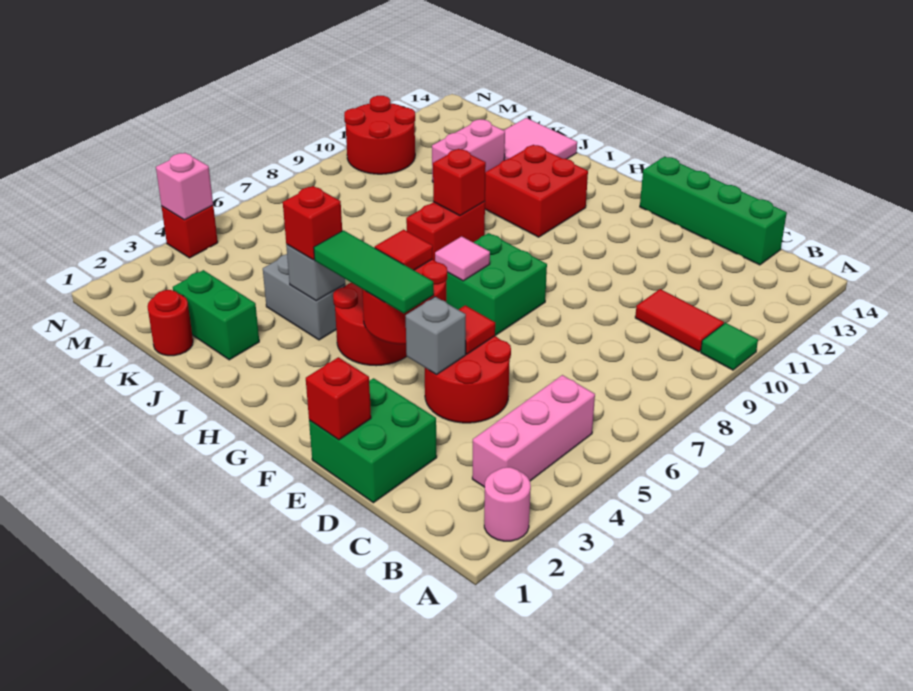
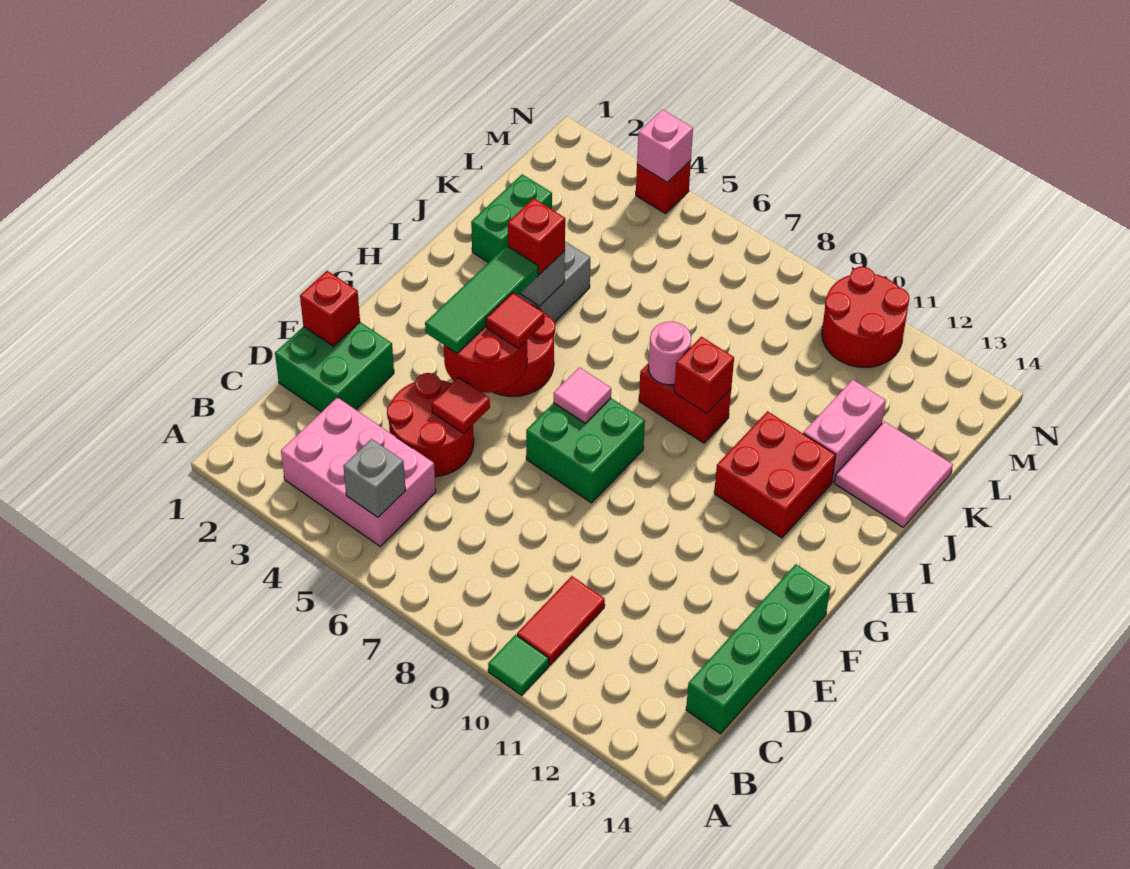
pink 1x1 round brick [484,467,531,541] -> pink 1x1 round brick moved to [649,322,691,385]
pink 1x3 brick [472,375,595,487] -> pink 2x3 brick [281,397,436,546]
grey 1x1 brick [406,297,466,375] -> grey 1x1 brick moved to [343,439,406,517]
red 1x1 round brick [147,290,193,356] -> none
pink 1x2 brick [432,119,505,182] -> pink 1x2 brick turned to [803,380,886,482]

